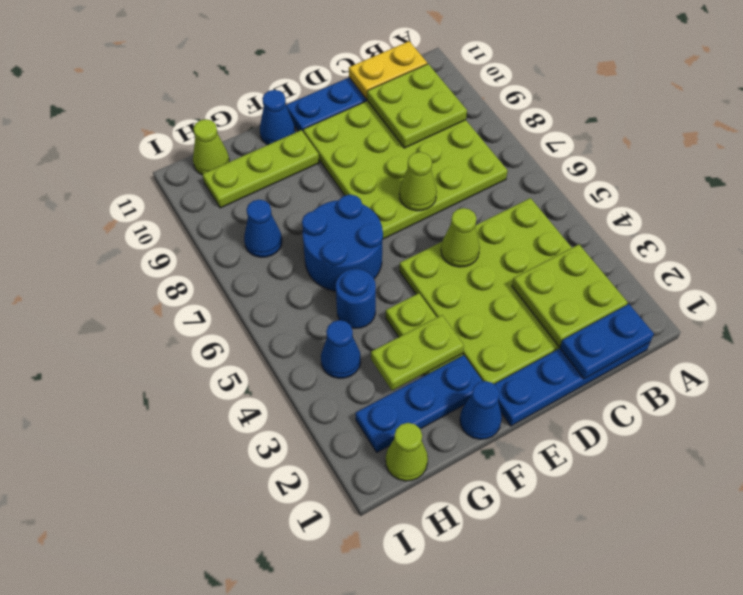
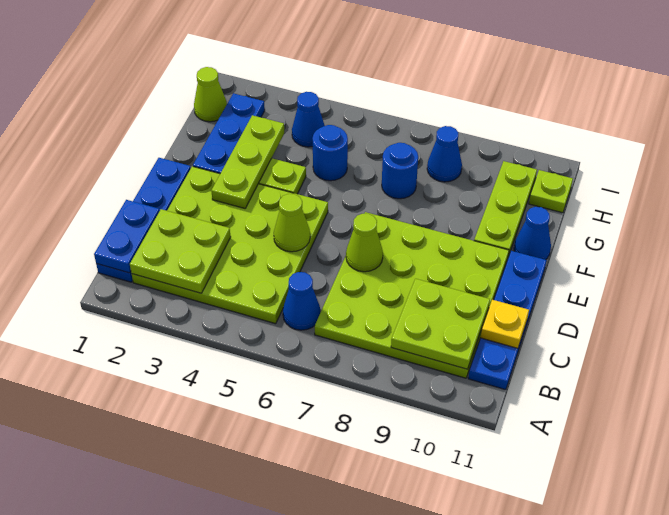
yellow 1x2 plate [349,41,427,99] -> yellow 1x1 plate [481,300,529,348]
blue 1x1 cone [460,381,502,439] -> blue 1x1 cone moved to [283,272,320,330]
lime 1x2 plate [371,315,464,391] -> lime 1x3 plate [211,115,284,208]
blue 2x2 round brick [302,195,383,291] -> blue 1x1 round brick [382,143,418,199]
lime 1x1 cone [193,119,229,175] -> lime 1x1 plate [529,170,573,213]

